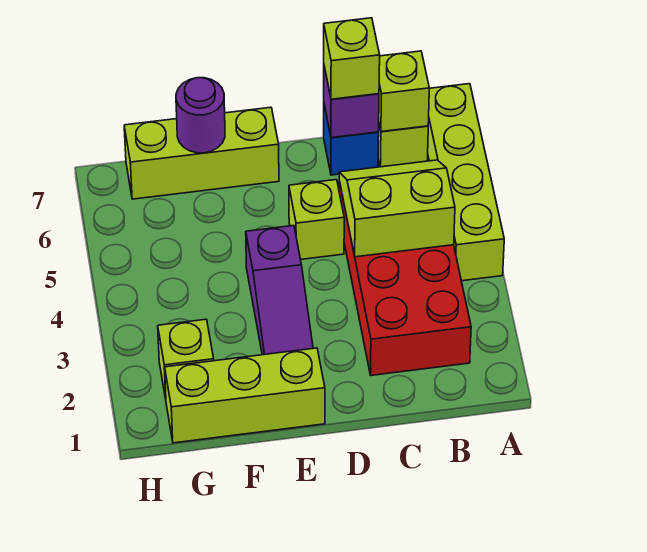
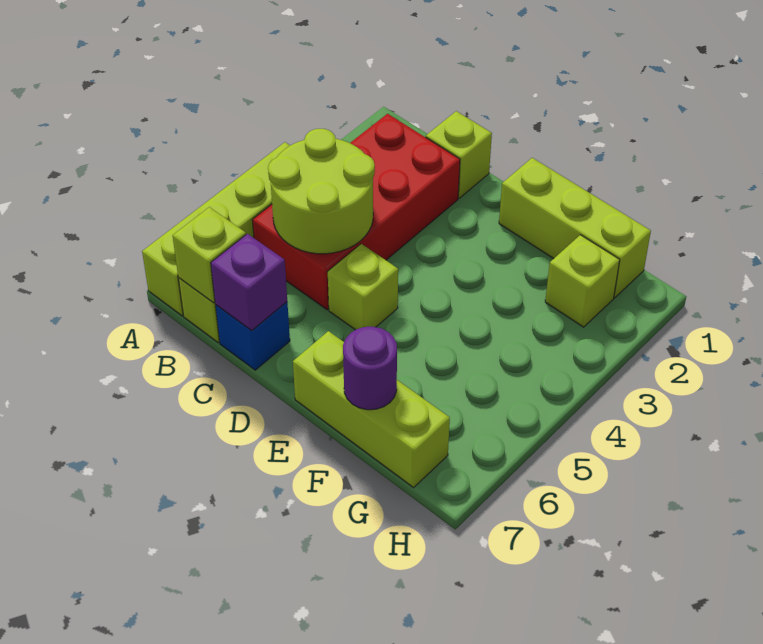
lime 2x2 slope [339,160,455,257] -> lime 2x2 round brick [268,129,375,254]
lime 1x1 brick [324,18,380,99] -> lime 1x1 brick moved to [426,111,492,198]
purple 1x3 slope [246,226,313,355] -> none

